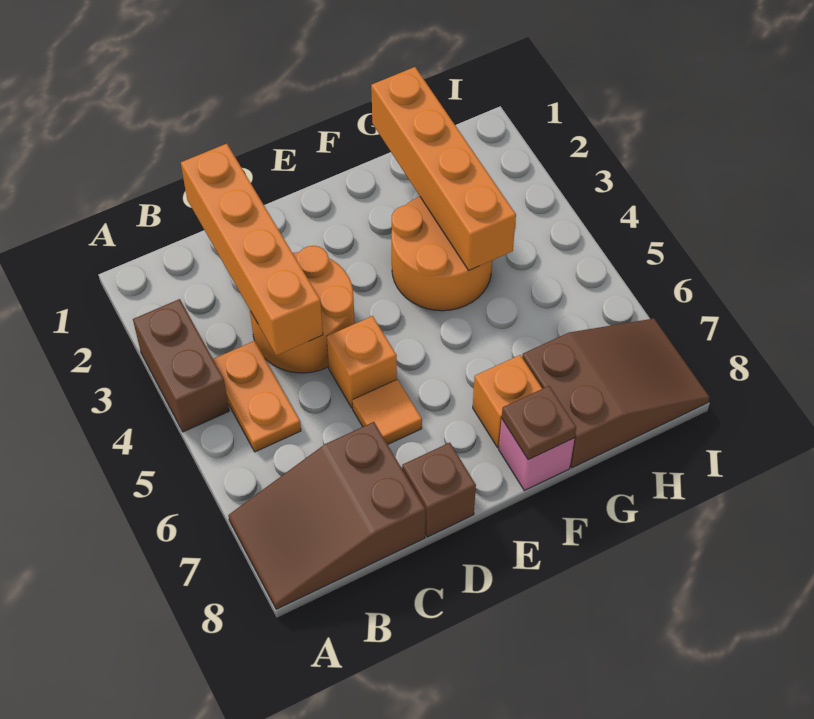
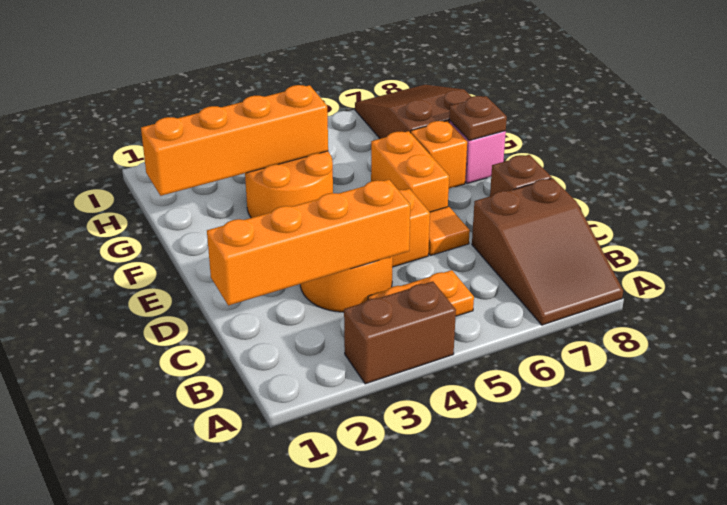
none -> orange 1x2 brick [371,131,449,212]

